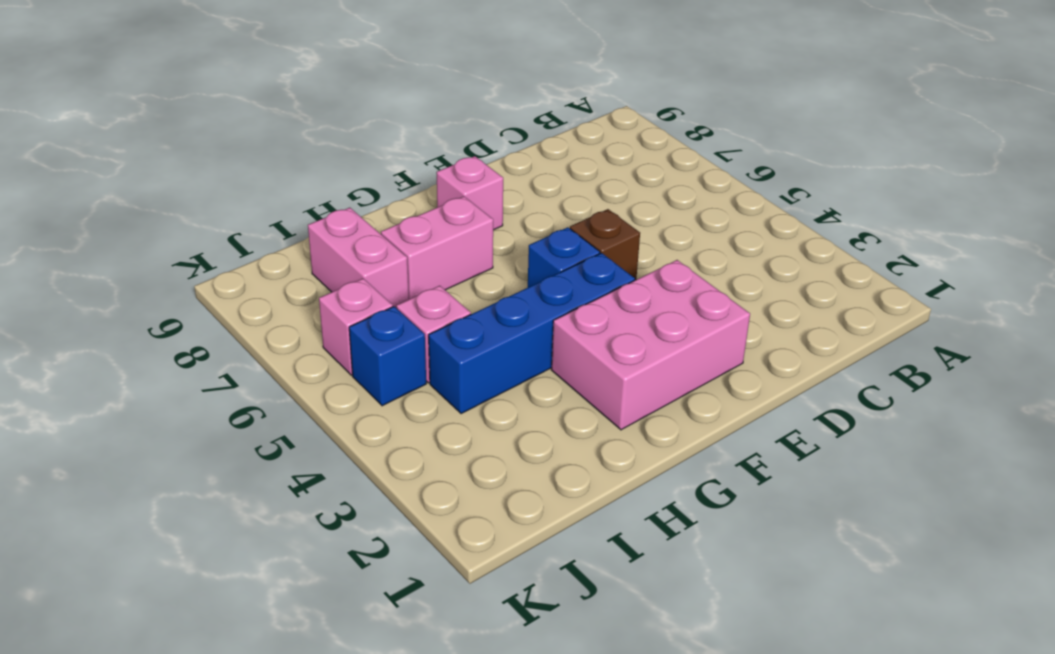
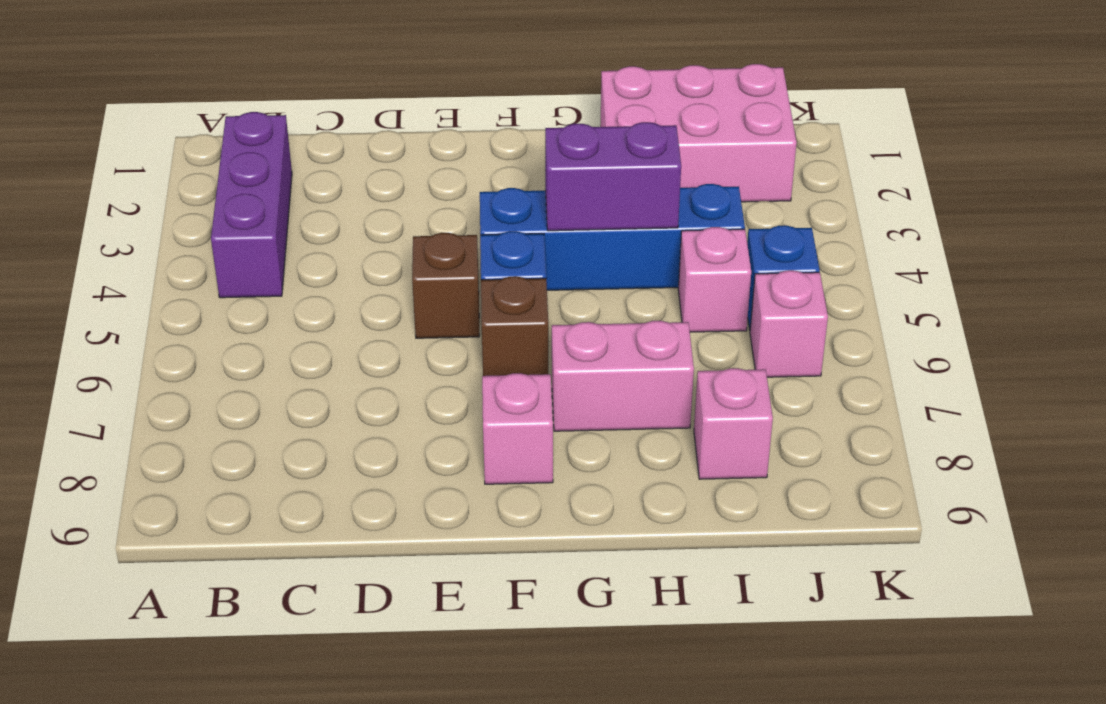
none -> purple 1x3 brick [211,112,292,298]
pink 2x3 brick [551,260,750,430] -> pink 2x3 brick moved to [600,64,797,202]
none -> brown 1x1 brick [481,276,548,376]
none -> purple 1x2 brick [545,122,681,231]
pink 1x2 brick [308,208,409,308] -> pink 1x1 brick [694,368,773,479]

